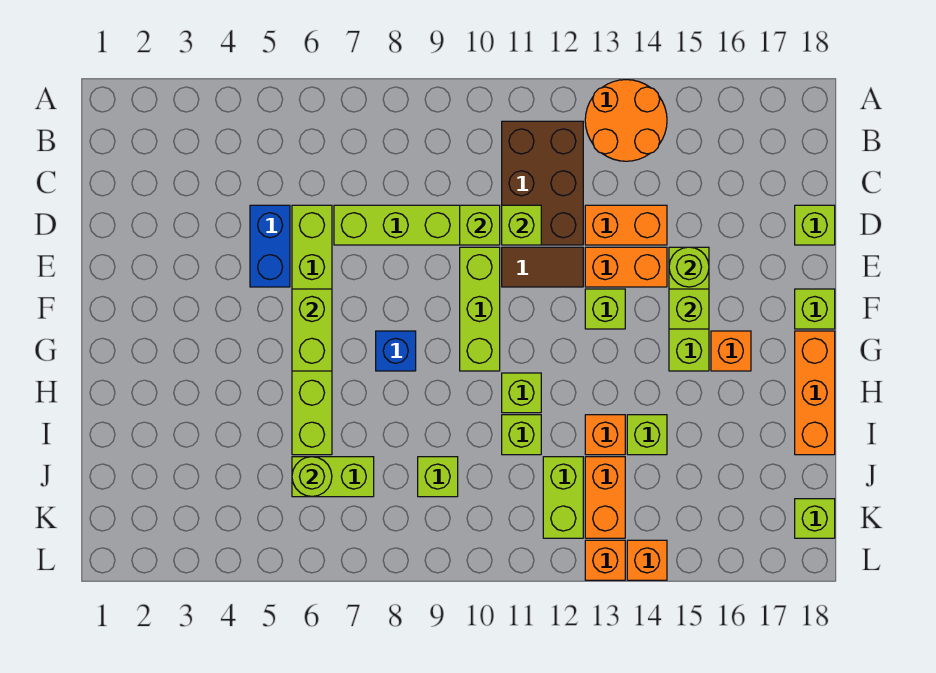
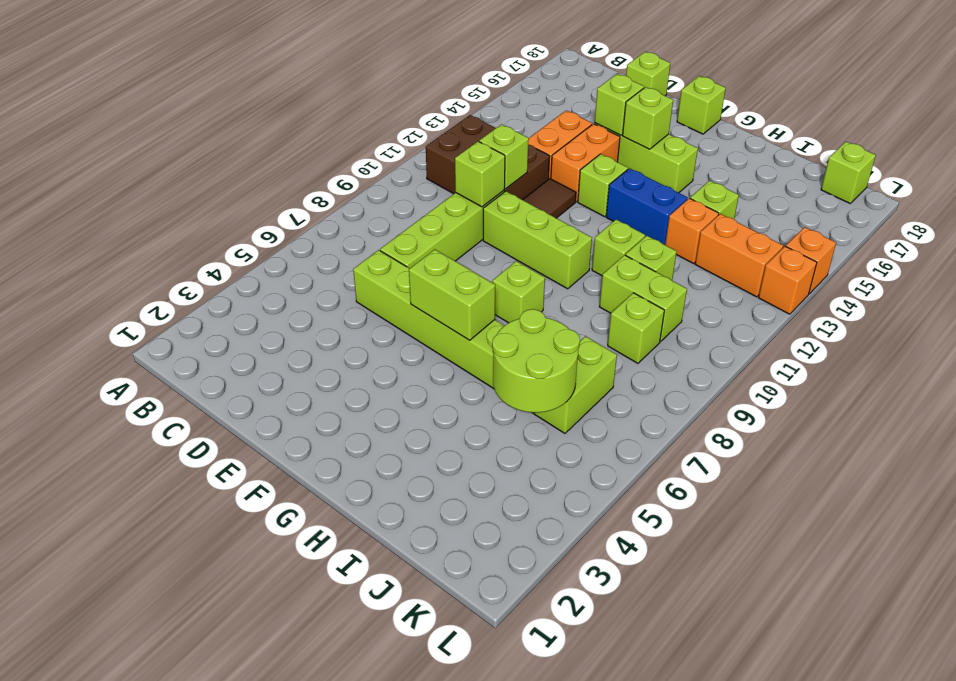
orange 2x2 round brick [585,80,667,161] -> none
blue 1x2 brick [250,205,290,287] -> blue 1x2 brick moved to [606,168,688,245]
lime 1x1 round brick [669,247,709,287] -> lime 1x1 brick [595,74,644,135]
blue 1x1 brick [376,331,416,371] -> lime 1x1 brick [493,261,545,323]
orange 1x1 brick [711,331,751,371] -> none
orange 1x3 brick [795,331,835,455] -> none
lime 1x1 round brick [292,457,332,497] -> lime 2x2 round brick [492,309,580,413]
lime 1x2 brick [543,457,583,538] -> lime 1x2 brick moved to [599,255,687,342]

